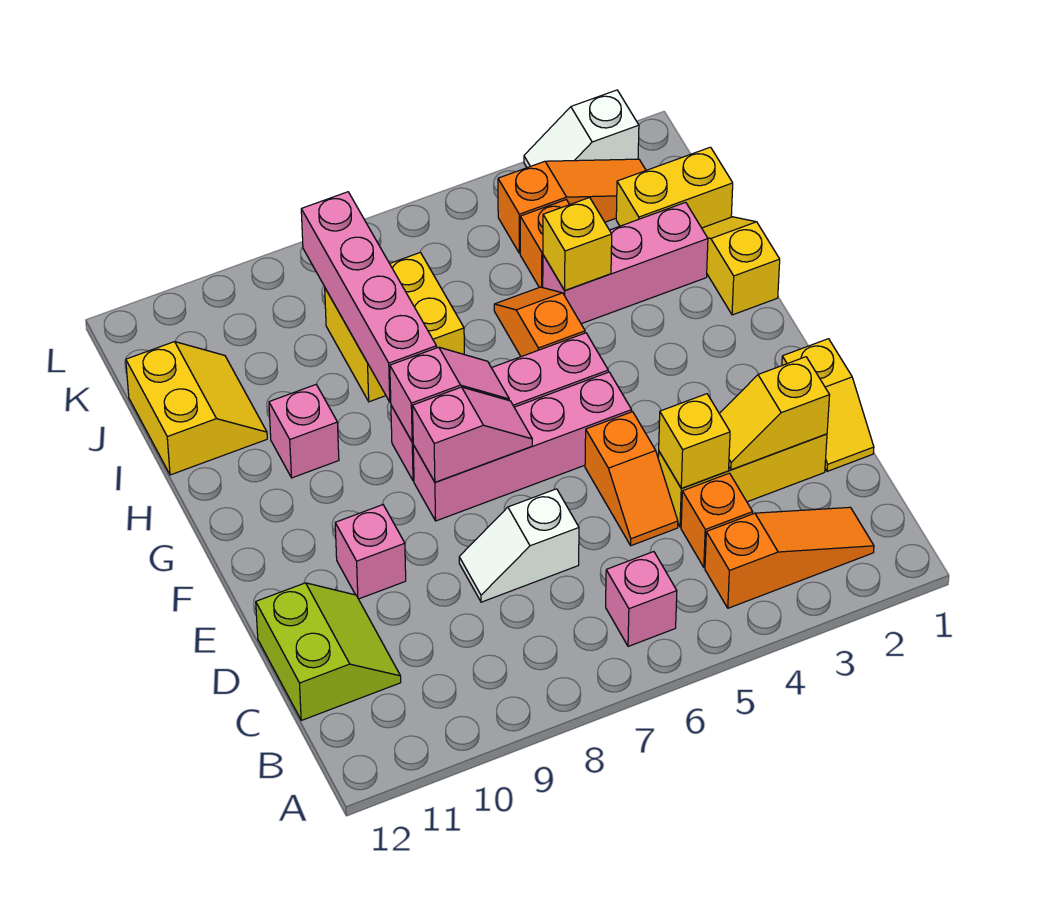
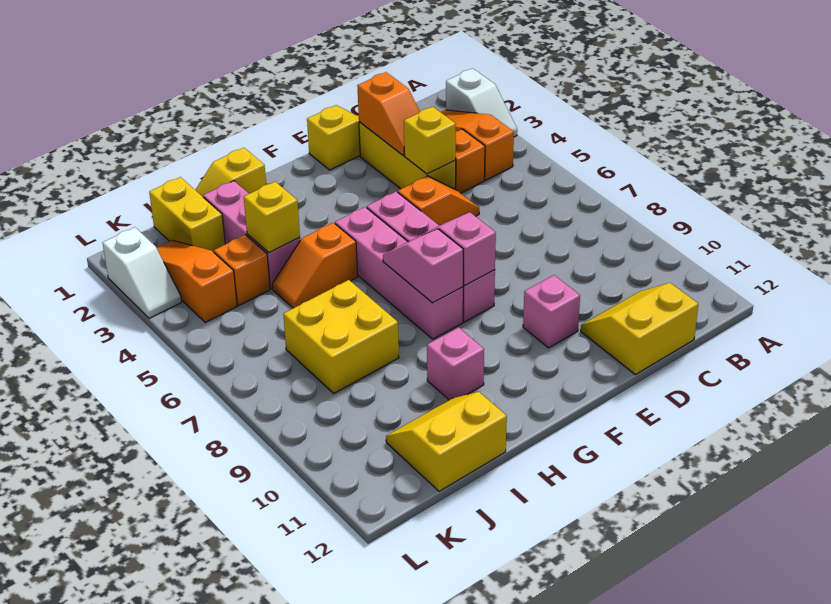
pink 1x1 brick [606,552,677,646] -> none
lime 2x2 slope [256,583,401,720] -> yellow 2x2 slope [581,283,698,375]
yellow 1x2 slope [719,357,830,470] -> orange 1x2 slope [357,72,420,156]
white 1x2 slope [459,489,579,602] -> white 1x2 slope moved to [446,68,517,137]
pink 1x4 brick [301,192,437,402] -> none

